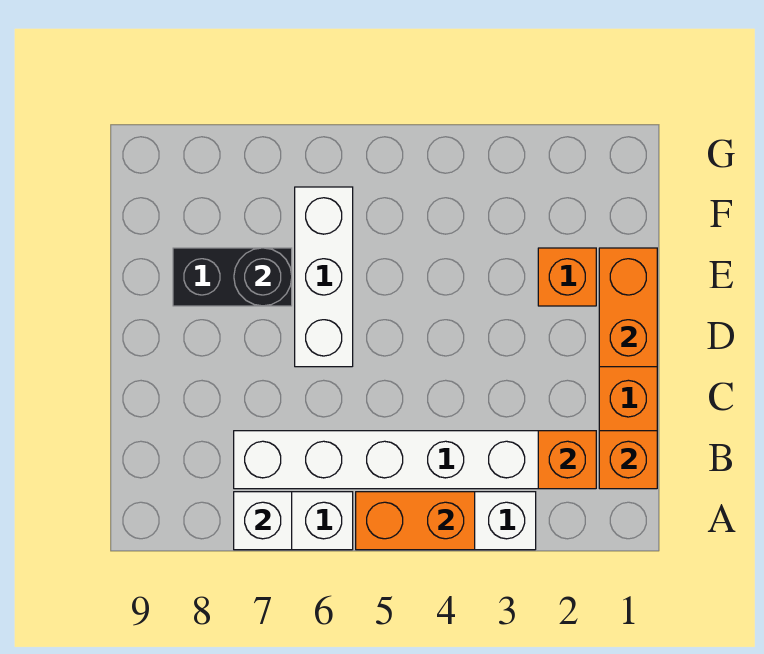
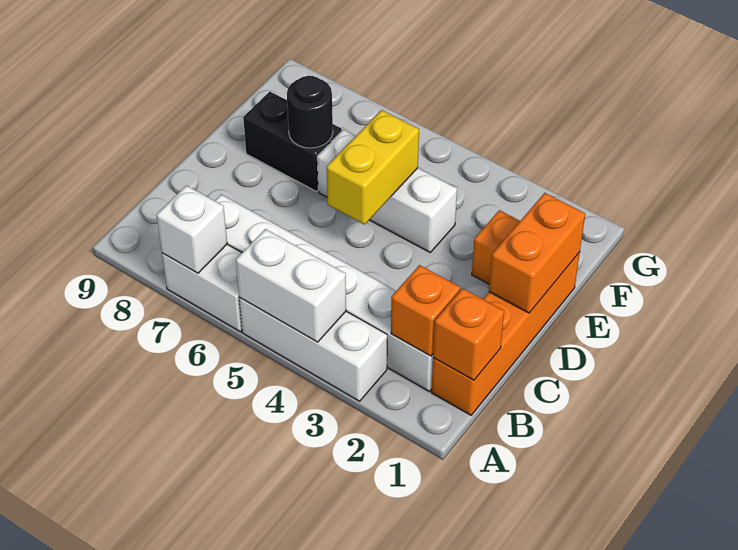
orange 1x2 brick [356,492,475,550] -> white 1x2 brick [236,229,346,342]
none -> yellow 1x2 brick [327,110,419,224]
white 1x3 brick [295,187,353,367] -> white 1x3 brick turned to [317,130,457,252]

